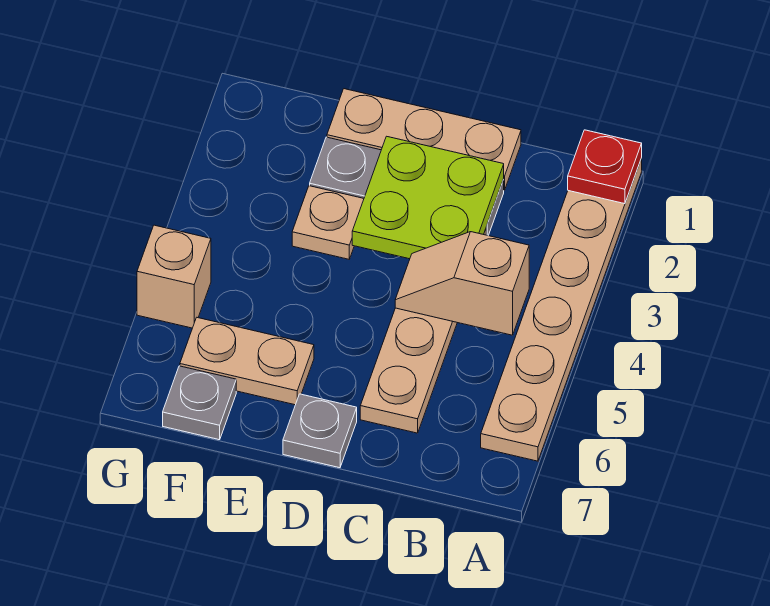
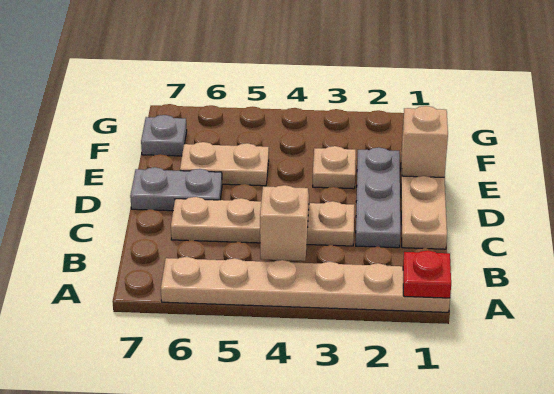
lime 2x2 plate [352,136,504,259] -> none
grey 1x1 plate [283,394,357,468] -> grey 1x2 plate [130,167,222,211]
tan 1x2 plate [180,318,314,405] -> tan 1x2 plate turned to [180,142,269,186]
tan 1x1 brick [137,225,211,328] -> tan 1x1 brick moved to [402,106,448,177]

